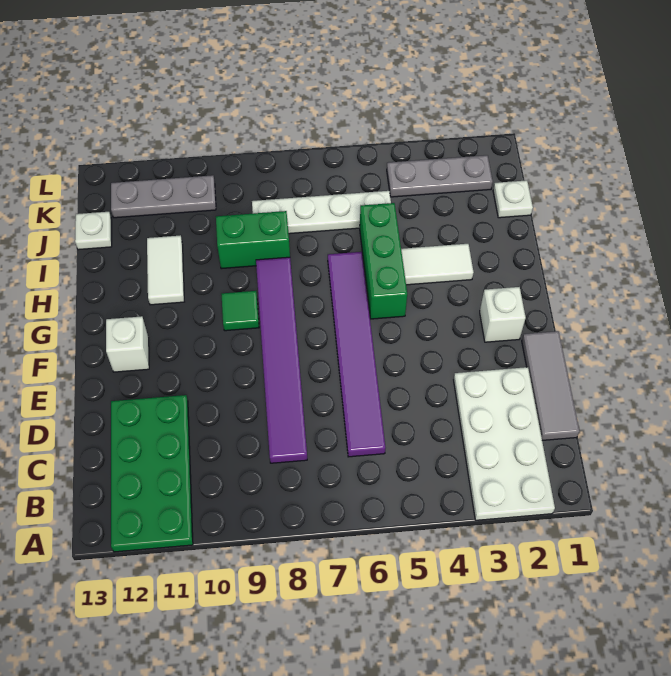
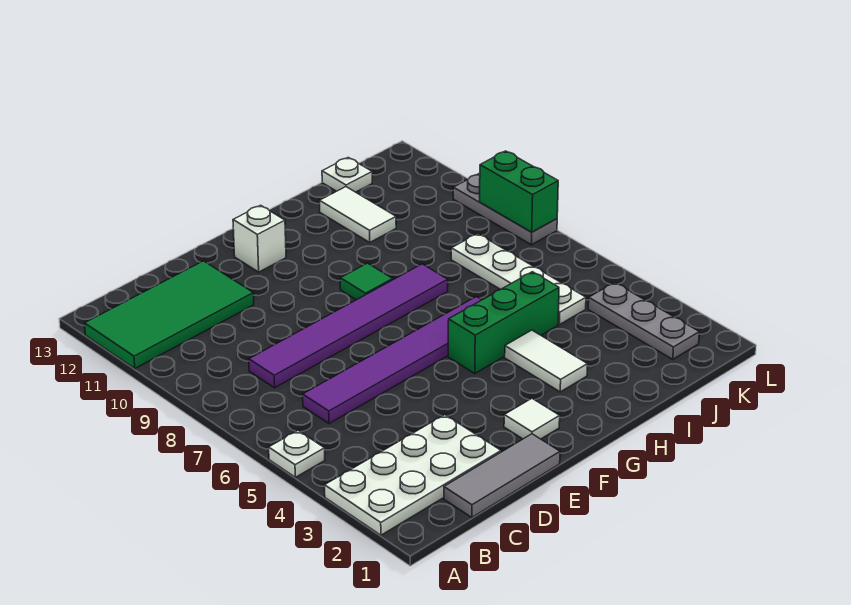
green 2x4 plate [111,395,193,552] -> green 2x4 tile [84,261,254,368]
white 1x1 brick [480,287,526,342] -> white 1x1 tile [504,399,560,439]
white 1x2 tile [147,235,184,305] -> white 1x2 tile turned to [320,187,396,242]
green 1x2 brick [216,211,290,269] -> green 1x2 brick moved to [480,151,558,232]
white 1x1 plate [493,180,533,218] -> white 1x1 plate moved to [269,431,325,477]
grey 1x3 plate [111,175,216,218] -> grey 1x3 plate moved to [453,174,557,245]

